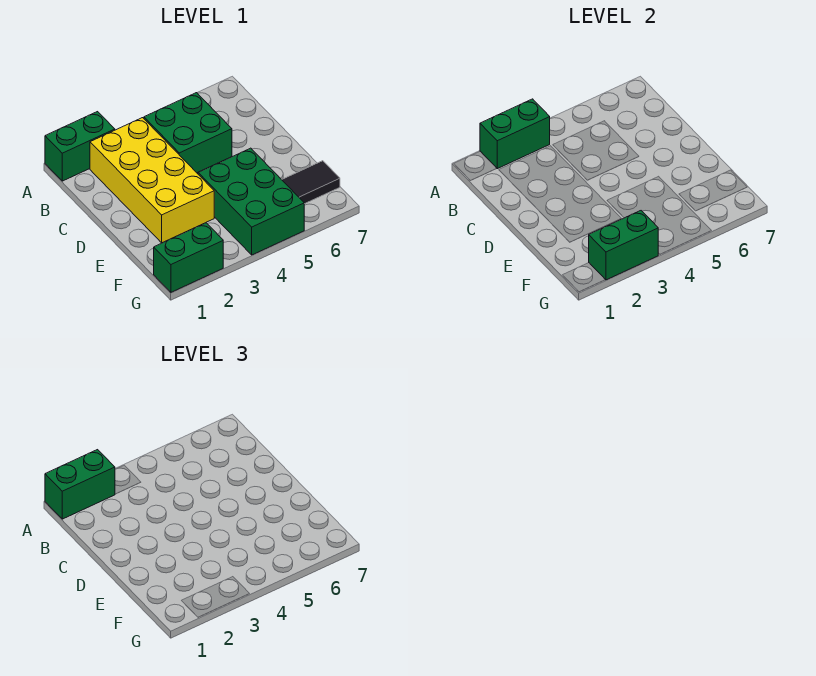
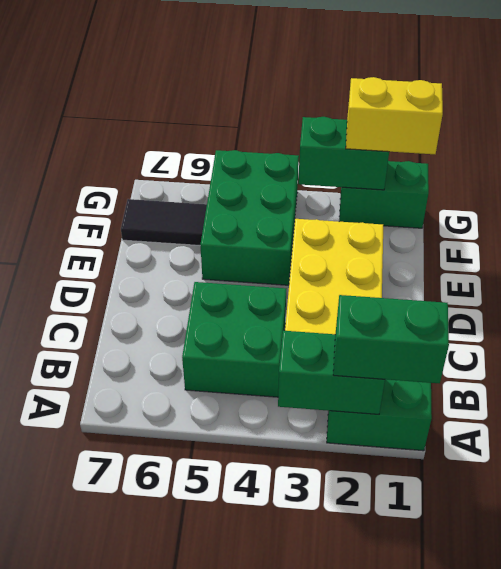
none -> yellow 1x2 brick [346,77,443,154]

